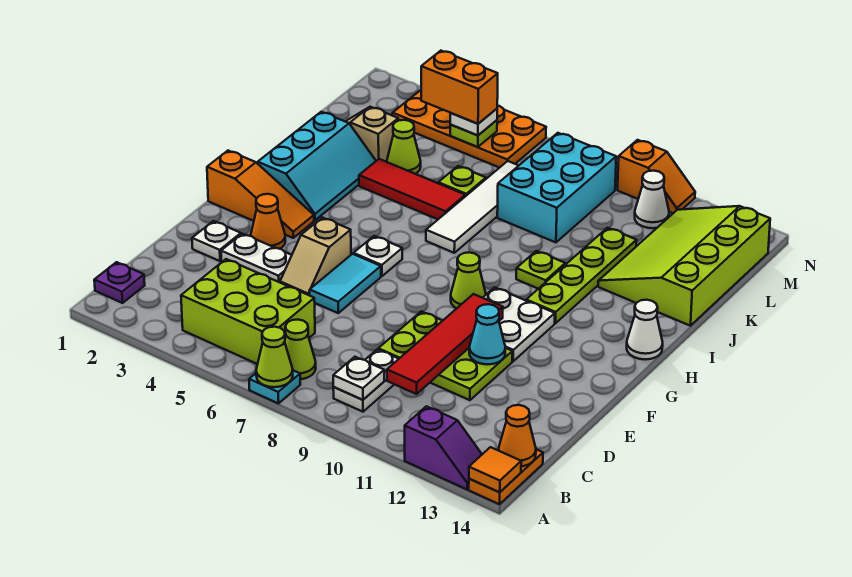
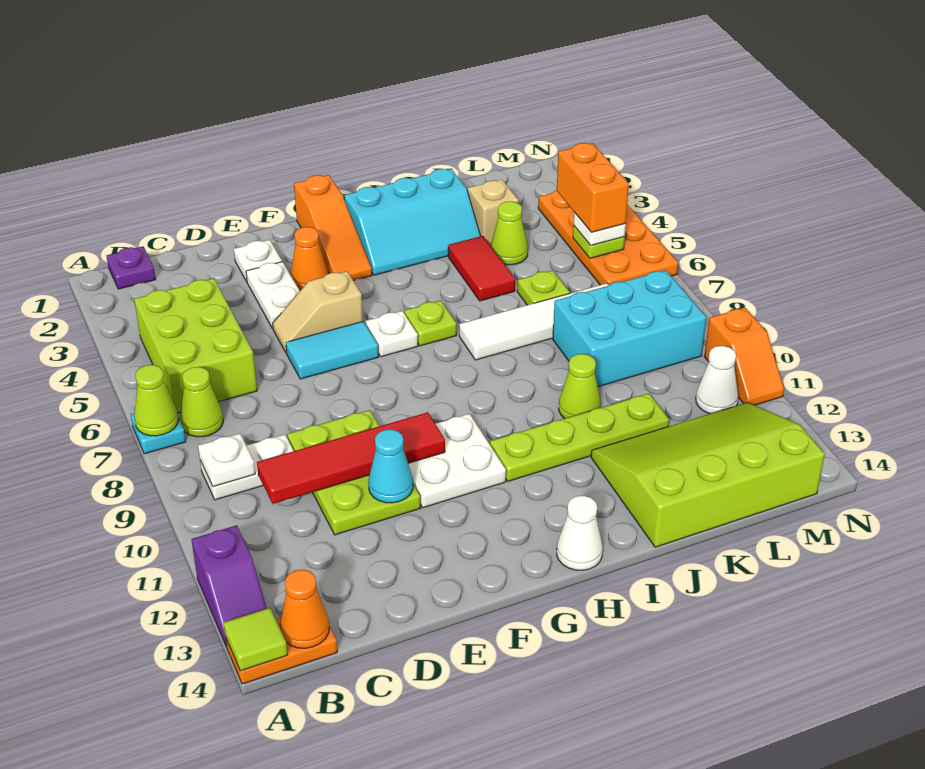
orange 1x1 tile [469,447,521,492] -> lime 1x1 tile [224,608,288,671]
lime 1x1 cone [451,252,486,308] -> lime 1x1 cone moved to [559,354,601,419]
lime 1x1 plate [516,251,565,289] -> lime 1x1 plate moved to [404,300,457,346]
red 1x3 tile [359,159,465,219] -> red 1x2 tile [448,236,515,301]

